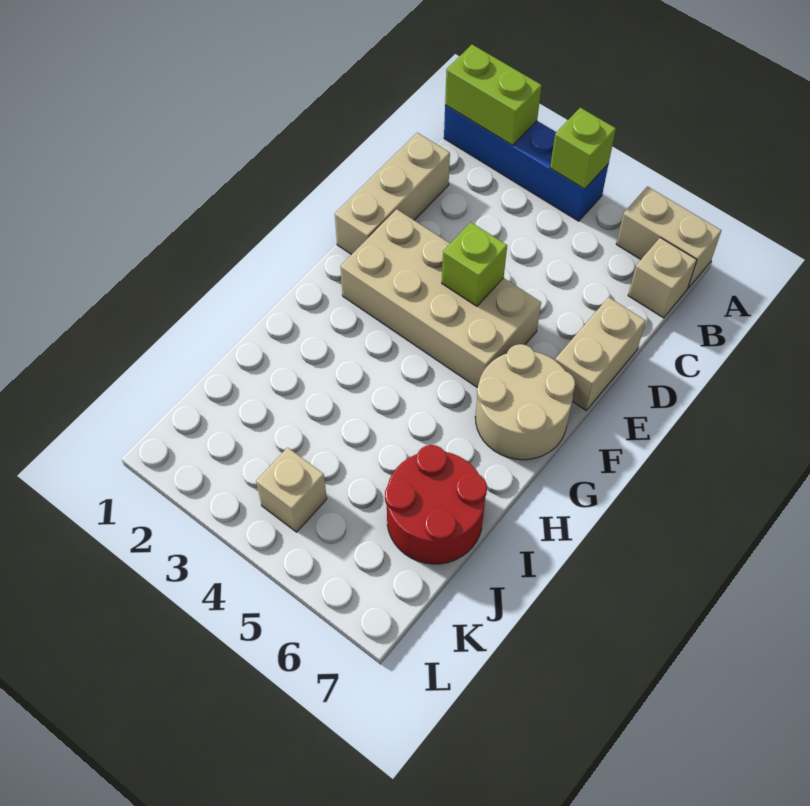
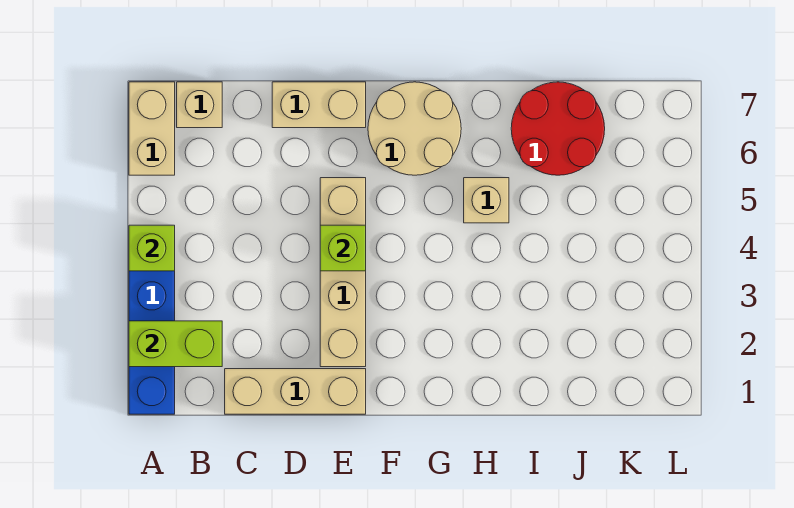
lime 1x2 brick [445,45,542,145] -> lime 1x2 brick turned to [129,321,222,367]
tan 2x4 brick [340,209,541,388] -> tan 1x4 brick [320,178,366,367]
tan 1x1 brick [256,448,327,532] -> tan 1x1 brick moved to [464,178,509,223]

